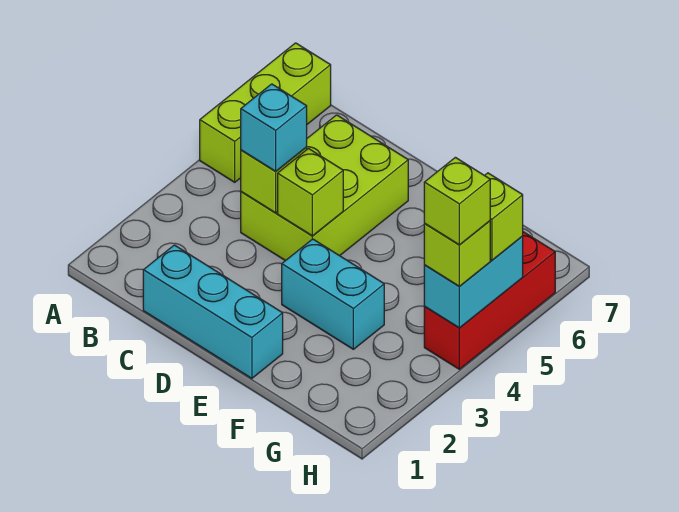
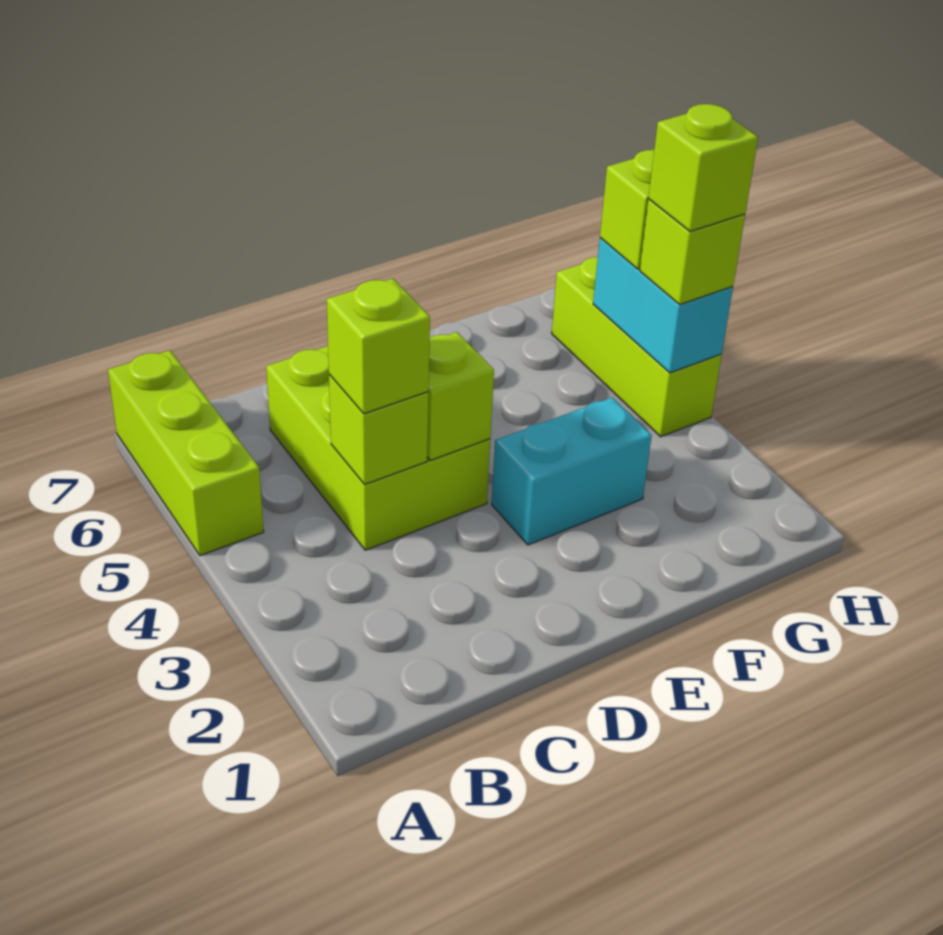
cyan 1x3 brick [143,245,283,378] -> none
cyan 1x1 brick [241,84,307,171] -> lime 1x1 brick [327,278,430,414]
red 1x3 brick [424,232,555,369] -> lime 1x3 brick [552,257,722,437]

